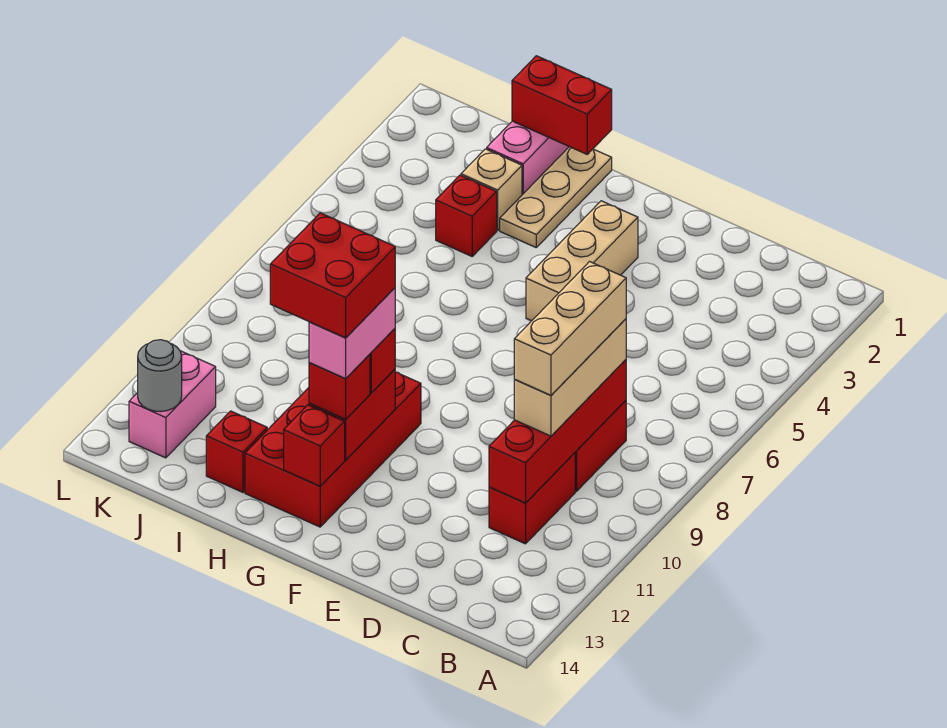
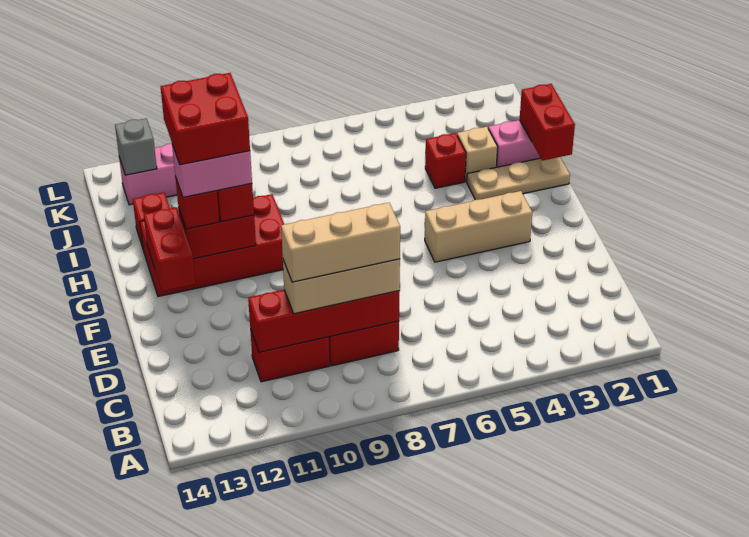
red 1x1 brick [284,405,345,486] -> red 1x2 brick [144,207,195,291]
grey 1x1 round brick [138,340,182,412] -> grey 1x1 brick [115,119,157,175]

